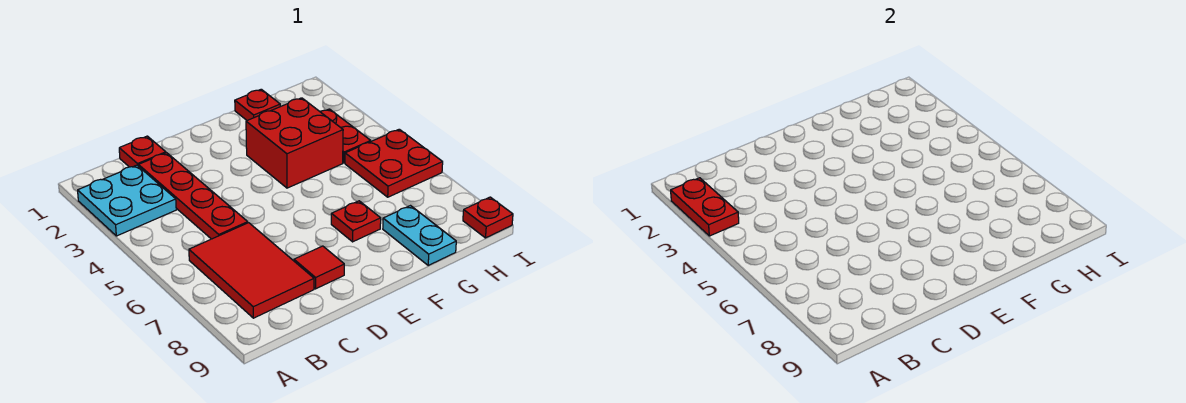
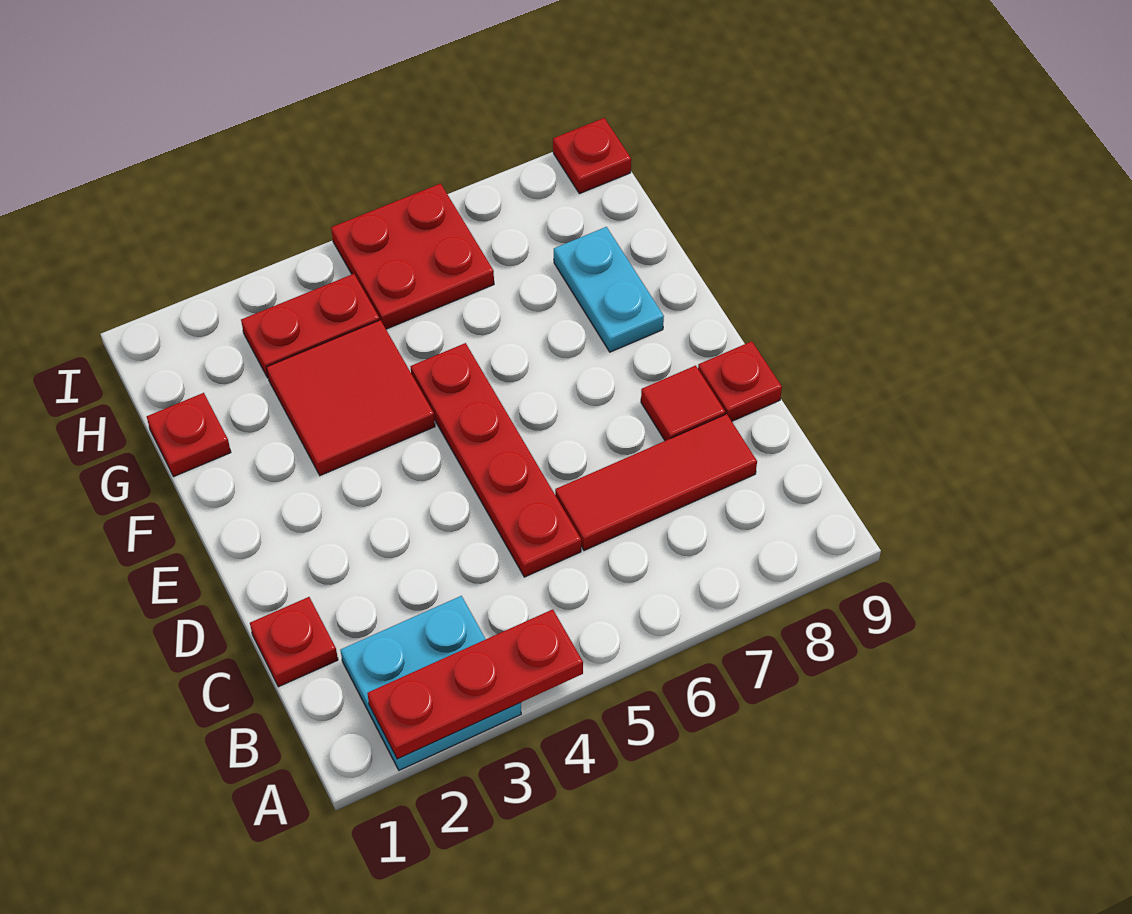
red 1x2 plate [671,178,739,236] -> red 1x3 plate [367,609,583,759]
red 2x3 tile [189,223,314,318] -> red 1x3 tile [555,414,757,551]
red 1x4 plate [138,153,248,239] -> red 1x4 plate turned to [411,343,581,577]
red 2x2 brick [246,98,343,188] -> red 2x2 tile [266,320,435,476]
red 1x1 plate [331,201,381,242] -> red 1x1 plate moved to [698,341,782,421]
cyan 1x2 plate [383,206,456,265] -> cyan 1x2 plate turned to [554,227,664,352]

